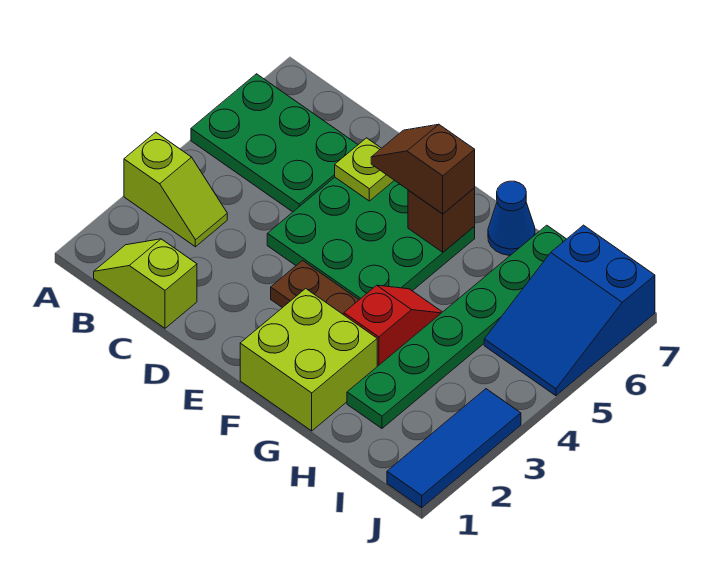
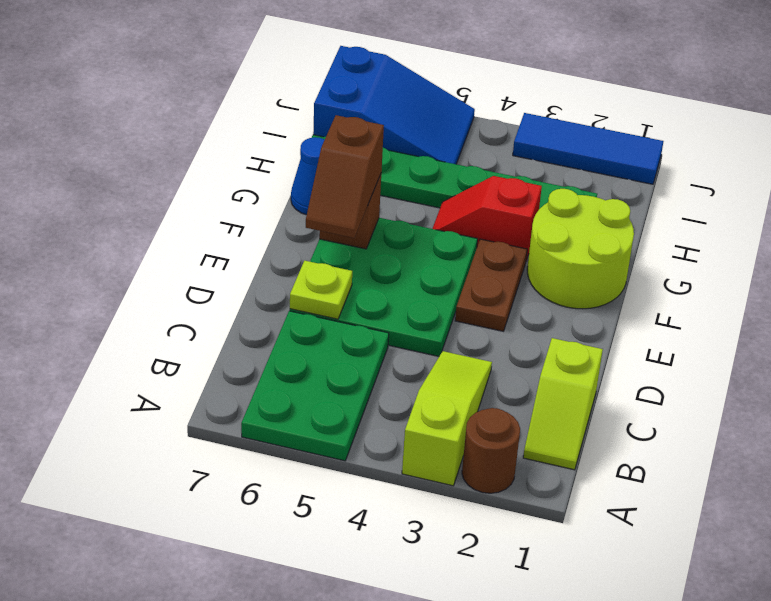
none -> brown 1x1 round brick [462,408,520,493]
lime 1x2 slope [124,132,227,247] -> lime 1x3 slope [402,351,492,486]
lime 2x2 brick [240,288,377,431] -> lime 2x2 round brick [527,189,634,309]

